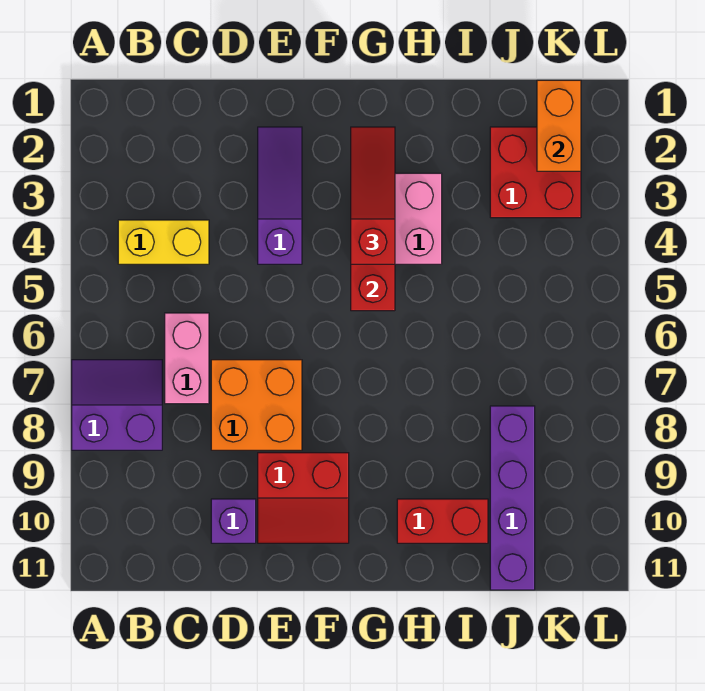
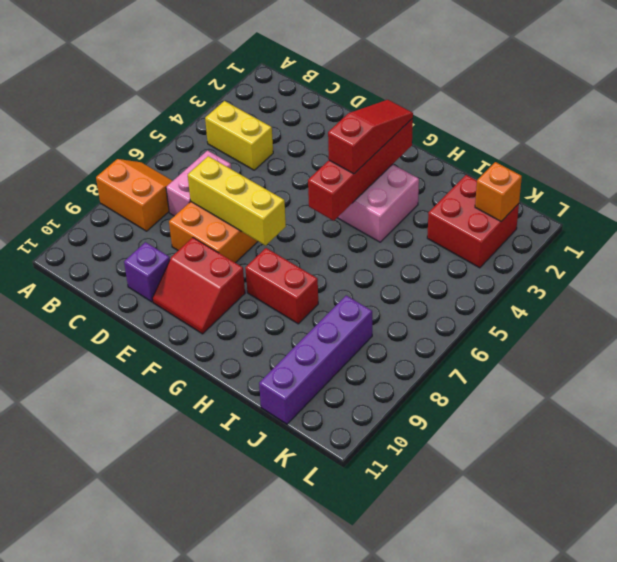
purple 2x2 slope [72,360,162,450] -> orange 2x2 slope [96,159,172,231]
none -> yellow 1x3 brick [188,156,286,246]
purple 1x3 slope [258,127,302,264] -> none
red 1x2 brick [397,499,488,543] -> red 1x2 brick moved to [245,248,318,324]
orange 1x2 brick [537,80,581,171] -> orange 1x1 brick [475,162,522,221]

